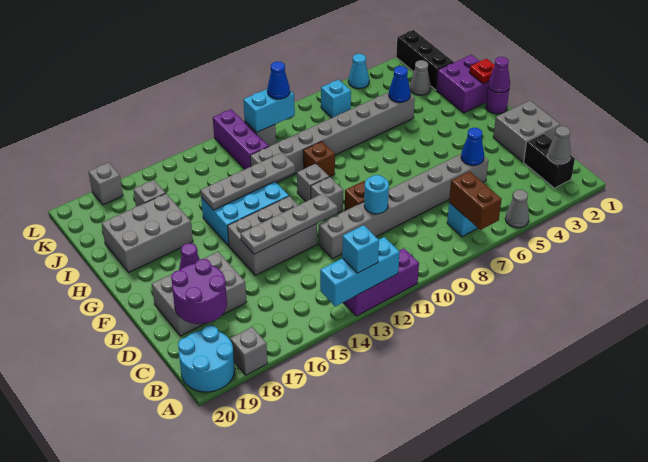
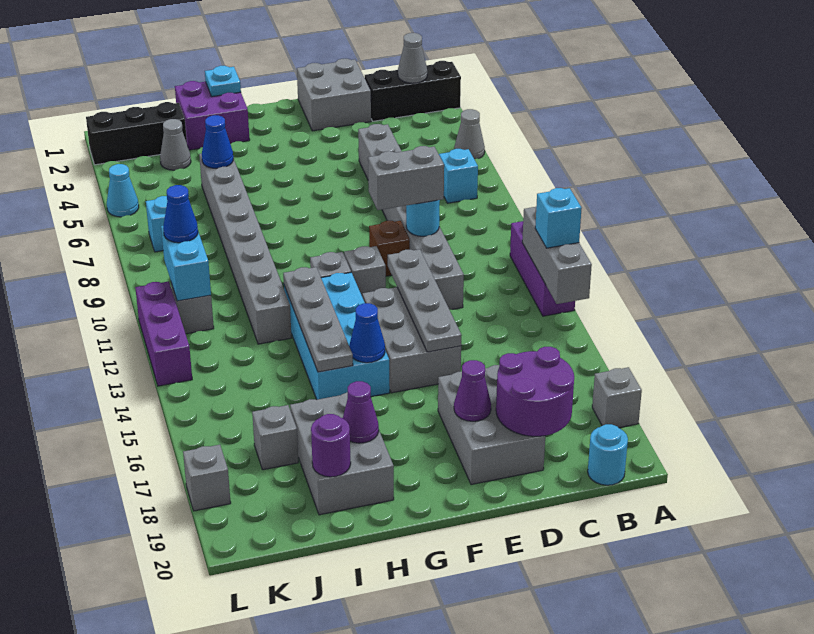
brown 1x2 brick [449,171,502,230] -> none
cyan 1x3 brick [320,237,400,306] -> grey 1x3 brick [522,207,592,304]
cyan 2x2 round brick [178,325,235,392] -> cyan 1x1 round brick [588,424,628,485]
black 1x2 brick [524,134,575,188] -> black 1x3 brick [365,61,461,121]
blue 1x1 cone [461,128,484,165] -> blue 1x1 cone moved to [349,303,385,363]
none -> grey 1x2 brick [368,146,444,210]
purple 1x1 round brick [486,87,509,114] -> purple 1x1 round brick moved to [311,414,351,477]
purple 1x1 cone [488,57,510,93] -> purple 1x1 cone moved to [343,381,379,443]
cyan 2x3 brick [201,182,289,246] -> cyan 2x4 brick [284,272,390,400]
red 1x1 plate [469,59,495,84] -> cyan 1x1 plate [205,66,241,97]
brown 1x1 brick [303,141,335,177] -> none
purple 1x3 brick [213,109,269,169] -> purple 1x3 brick turned to [135,281,192,386]

